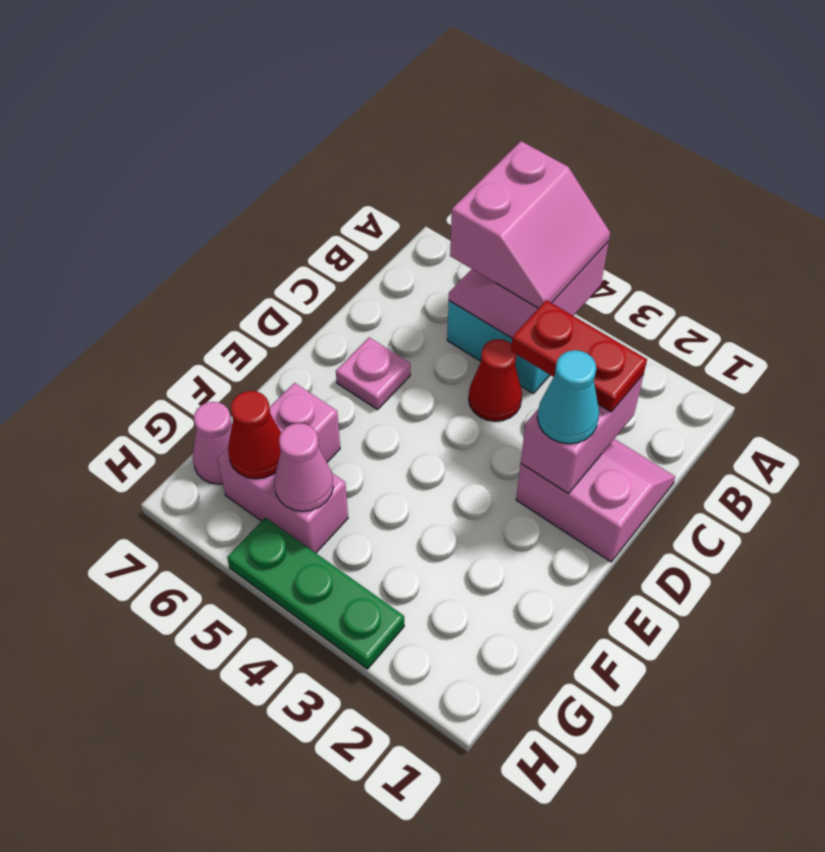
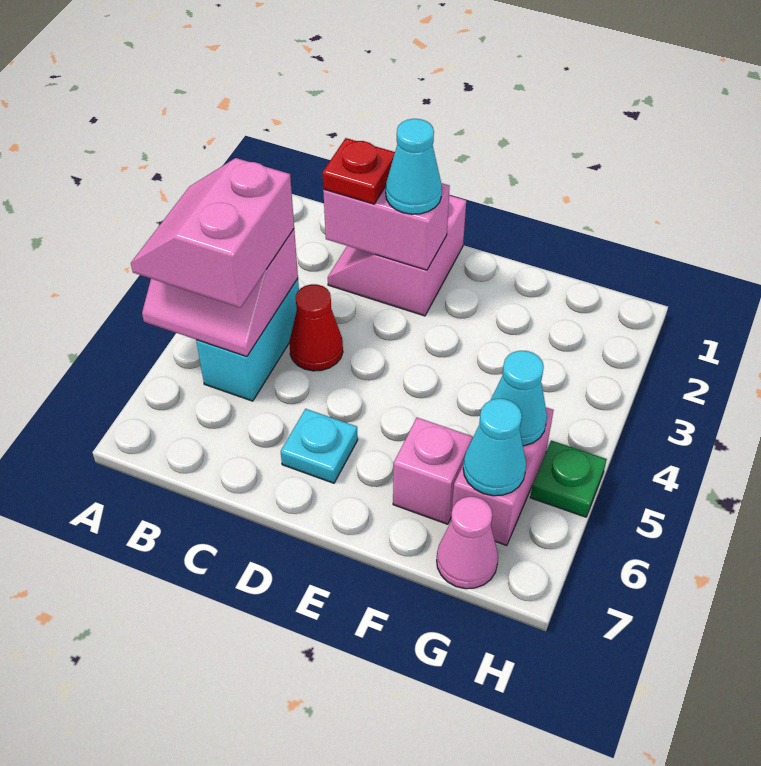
pink 2x2 slope [450,141,610,308] -> pink 2x2 slope turned to [131,158,294,308]
red 1x2 plate [511,300,647,412] -> red 1x1 plate [323,138,395,204]
pink 1x1 plate [336,337,410,410] -> cyan 1x1 plate [281,409,358,483]
pink 1x1 cone [274,423,333,511] -> cyan 1x1 cone [491,351,547,446]
red 1x1 cone [228,391,281,479] -> cyan 1x1 cone [463,399,526,496]
green 1x3 plate [227,518,404,669] -> green 1x1 plate [530,440,607,517]

